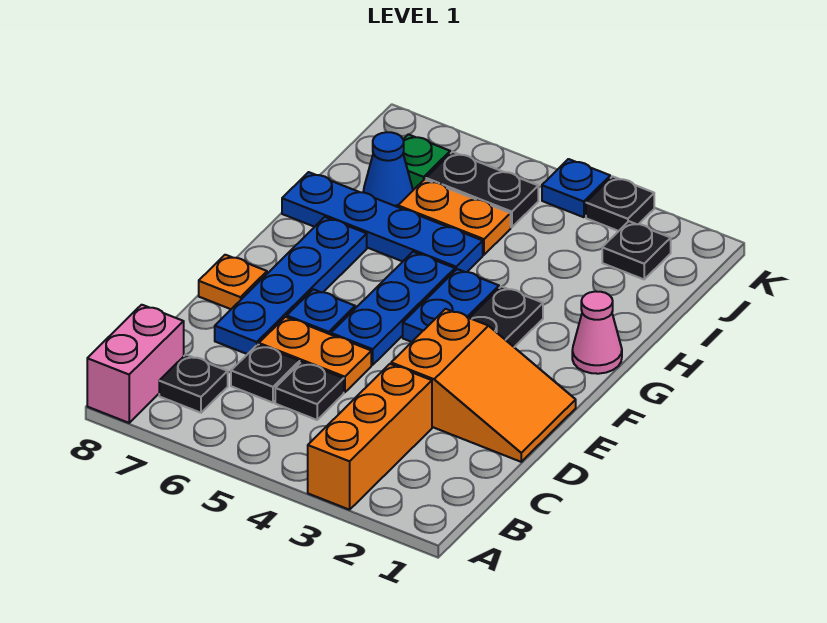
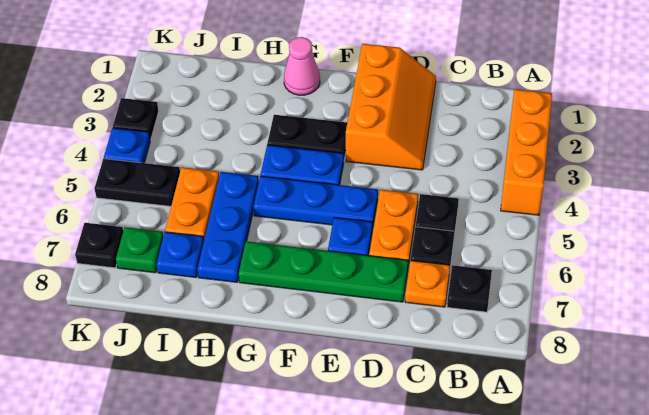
orange 1x3 brick [308,364,432,510] -> orange 1x3 brick turned to [501,89,552,215]
pink 1x2 brick [87,305,184,423] -> none
orange 2x3 slope [391,309,576,462] -> orange 2x3 slope turned to [346,44,436,170]
blue 1x4 plate [215,217,367,354] -> green 1x4 plate [239,241,408,302]
orange 1x1 plate [199,255,267,309] -> orange 1x1 plate moved to [405,261,450,307]
blue 1x4 plate [282,172,483,272] -> blue 1x3 plate [197,172,259,282]
blue 1x1 cone [363,132,413,207] -> blue 1x1 plate [156,232,204,278]
black 1x1 plate [602,221,671,279] -> black 1x1 plate moved to [75,223,123,268]
black 1x2 plate [426,152,538,227] -> black 1x2 plate turned to [95,159,180,206]

